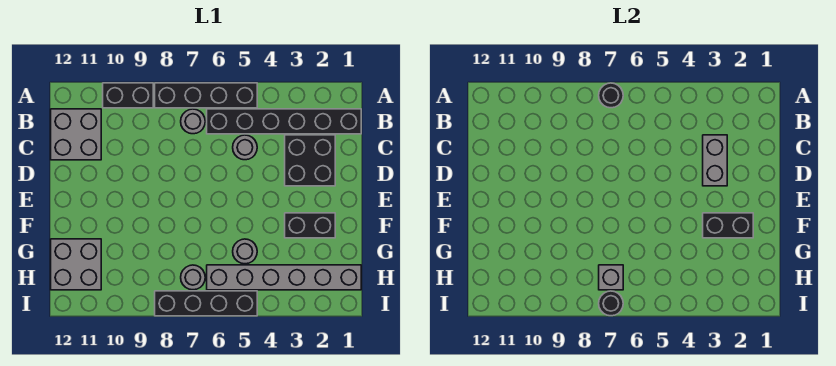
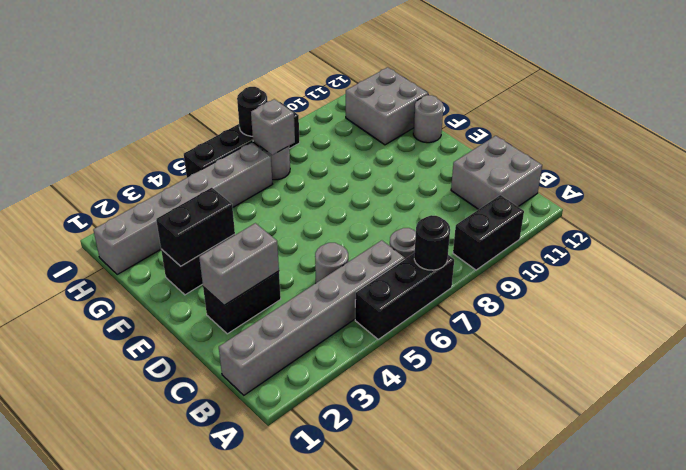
black 1x4 brick [155,83,257,108] -> black 1x3 brick [355,253,454,339]
black 1x6 brick [207,109,361,134] -> grey 1x6 brick [219,240,405,395]
black 2x2 brick [285,135,335,186] -> black 1x2 brick [203,271,281,334]
grey 1x2 brick [703,135,727,186] -> grey 1x2 brick turned to [199,223,279,305]
grey 1x1 round brick [233,239,257,264] -> grey 1x1 round brick moved to [413,95,443,143]

